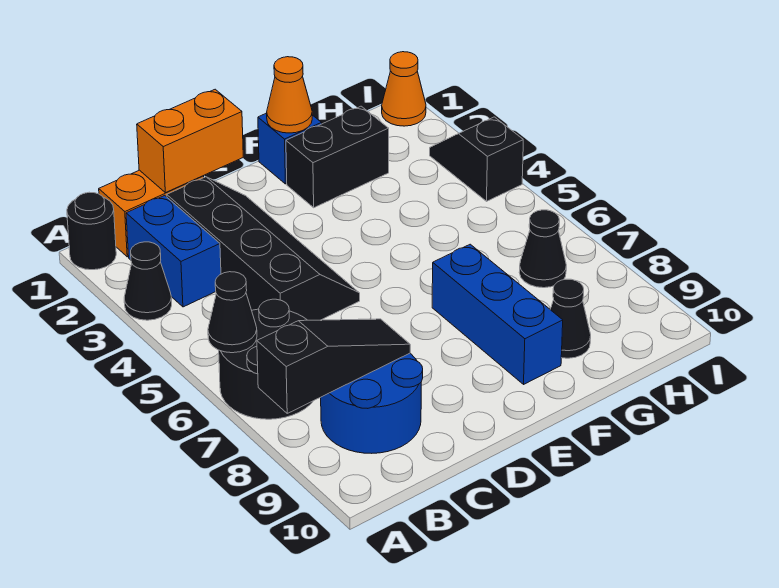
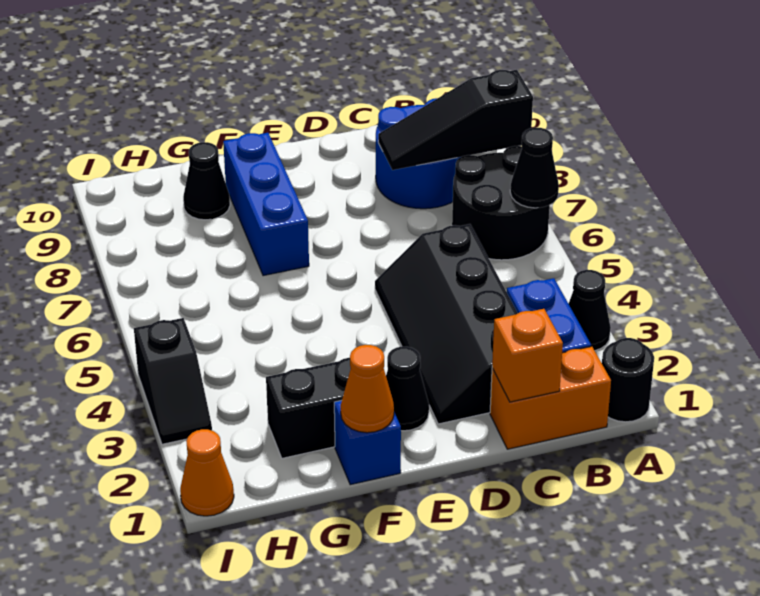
orange 1x2 brick [137,89,243,193] -> orange 1x1 brick [492,309,563,402]
black 1x1 cone [519,210,566,288] -> black 1x1 cone moved to [386,347,429,431]

